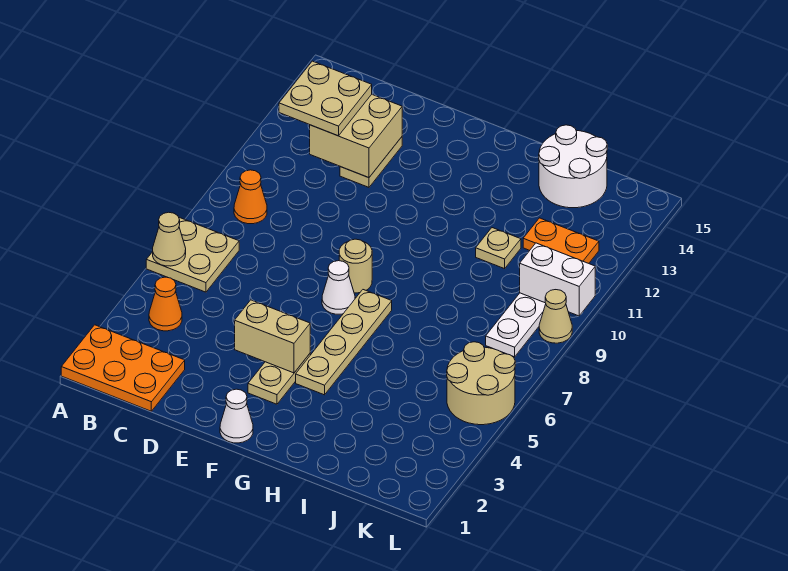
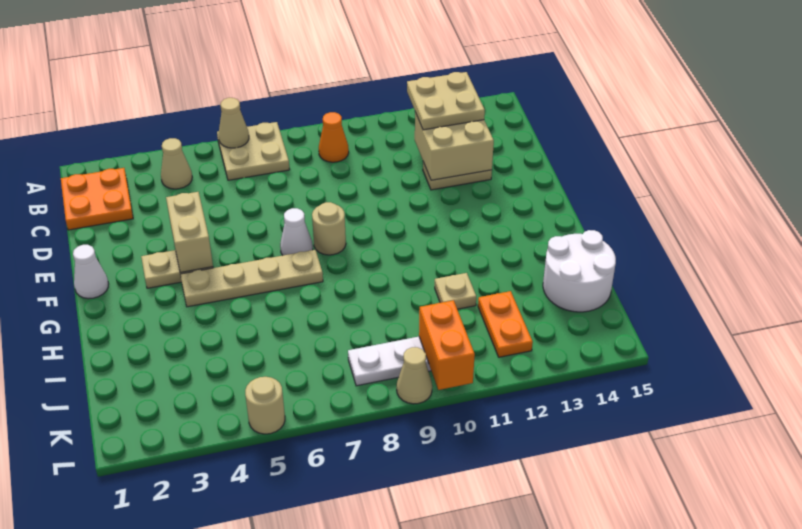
orange 2x3 plate [61,325,185,411] -> orange 2x2 plate [61,168,133,230]
orange 1x1 cone [149,277,182,331] -> tan 1x1 cone [161,138,192,189]
tan 2x2 round brick [447,342,515,425] -> tan 1x1 round brick [245,377,285,434]
white 1x2 brick [520,243,595,316] -> orange 1x2 brick [419,300,475,390]

